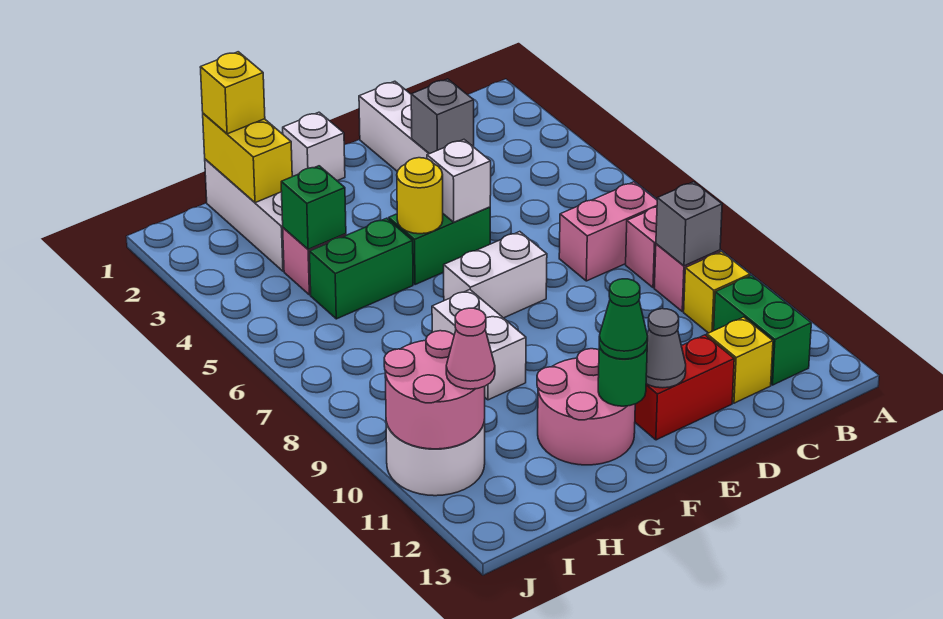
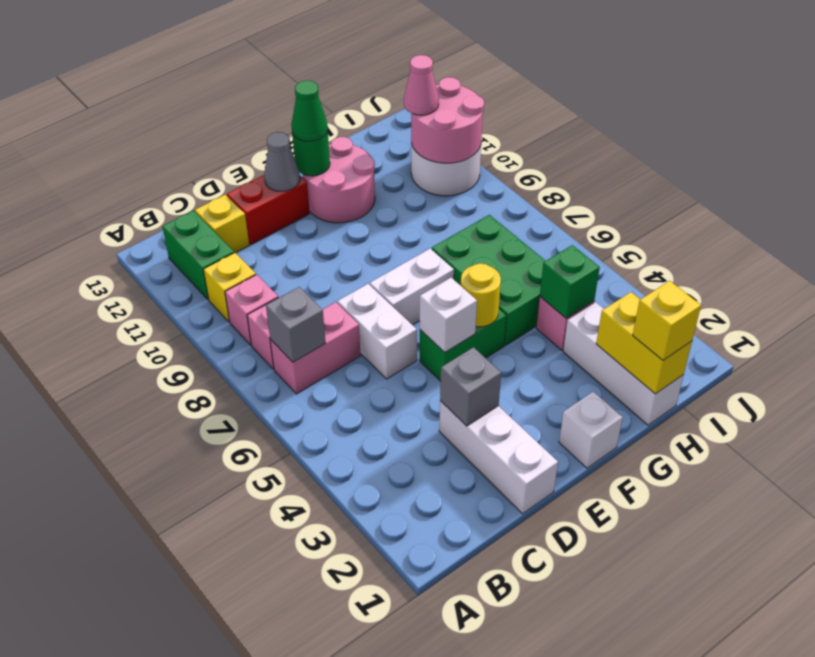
grey 1x1 brick [656,182,722,266] -> grey 1x1 brick moved to [266,287,325,362]
green 1x2 brick [309,218,413,319] -> green 2x3 brick [432,215,545,346]
white 1x2 brick [432,290,526,400] -> white 1x2 brick moved to [337,284,417,379]

